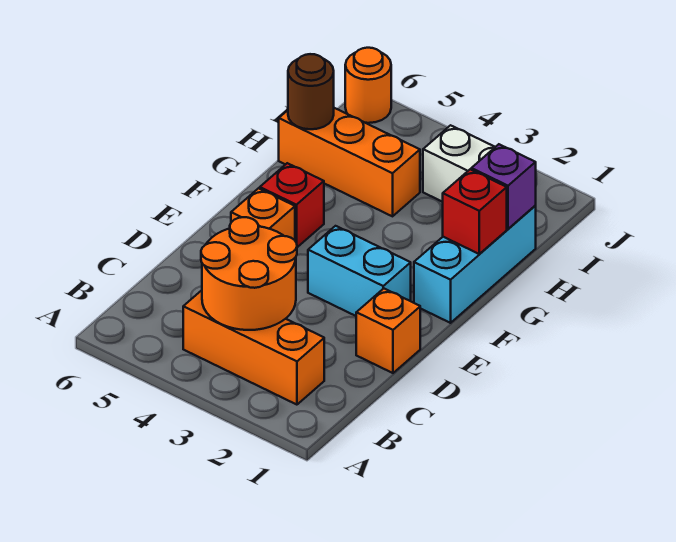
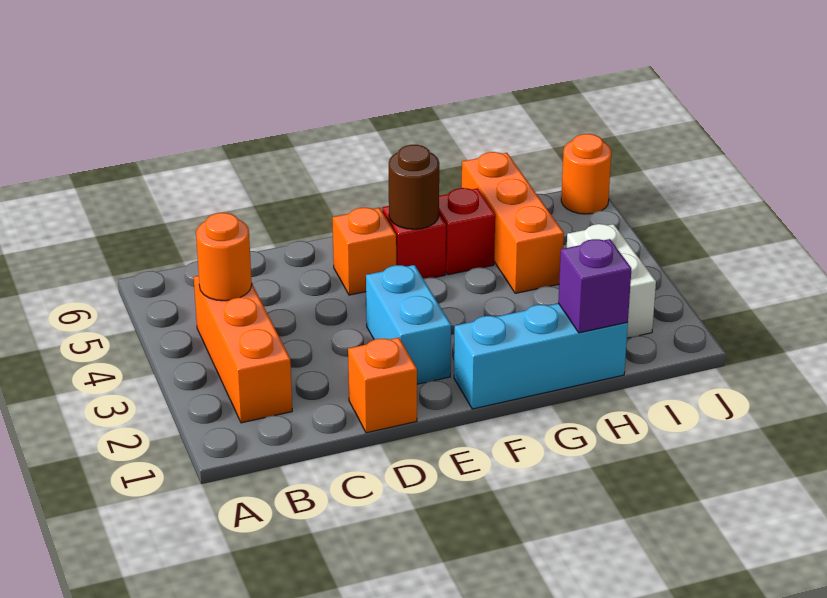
orange 2x2 round brick [201,217,297,330] -> orange 1x1 round brick [196,213,252,301]
red 1x1 brick [443,169,507,254] -> red 1x1 brick moved to [439,188,495,275]
brown 1x1 round brick [288,54,334,129] -> brown 1x1 round brick moved to [389,145,439,229]

